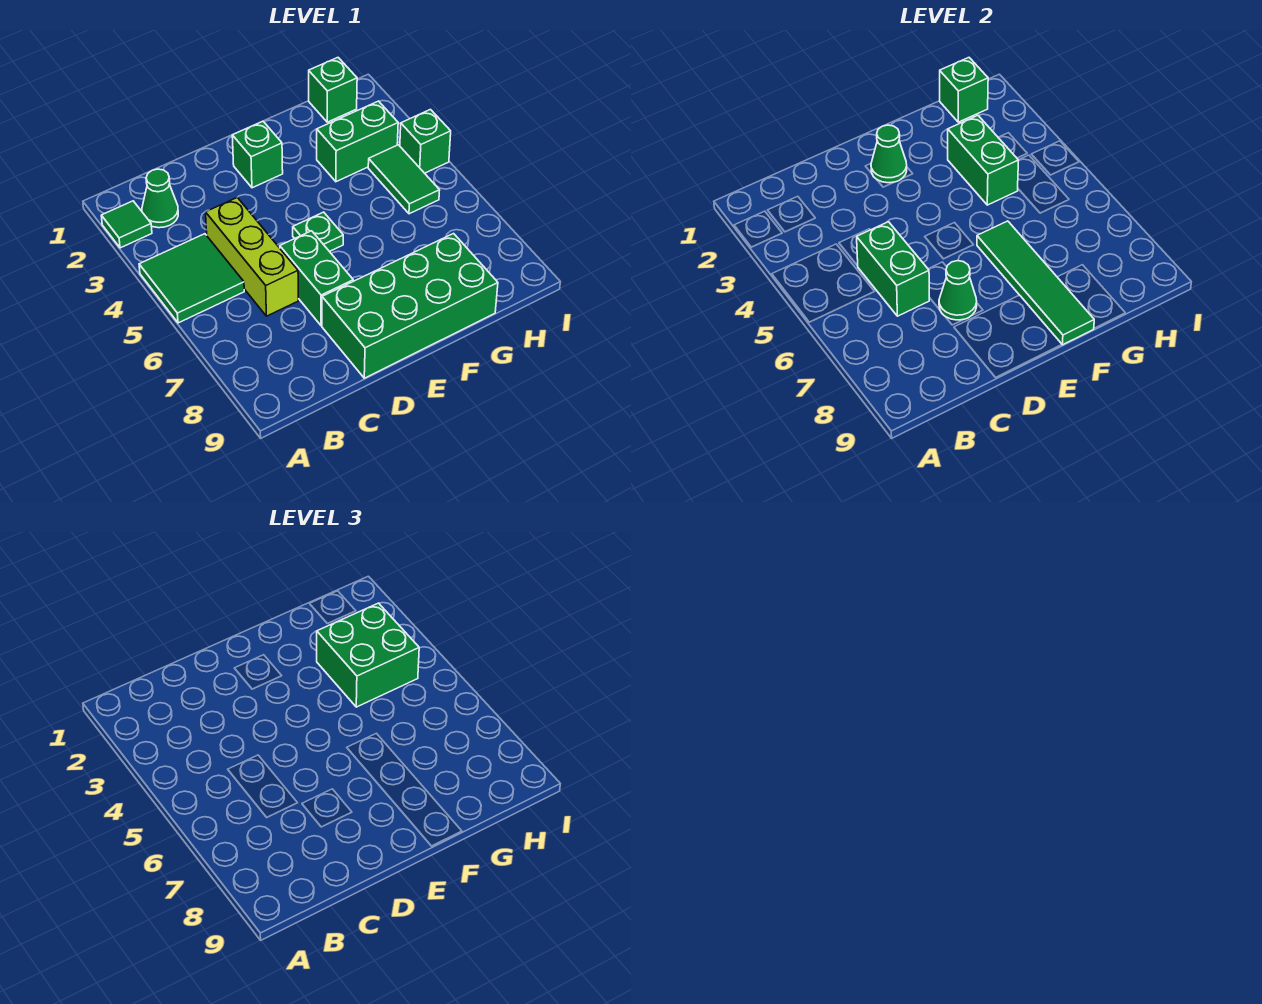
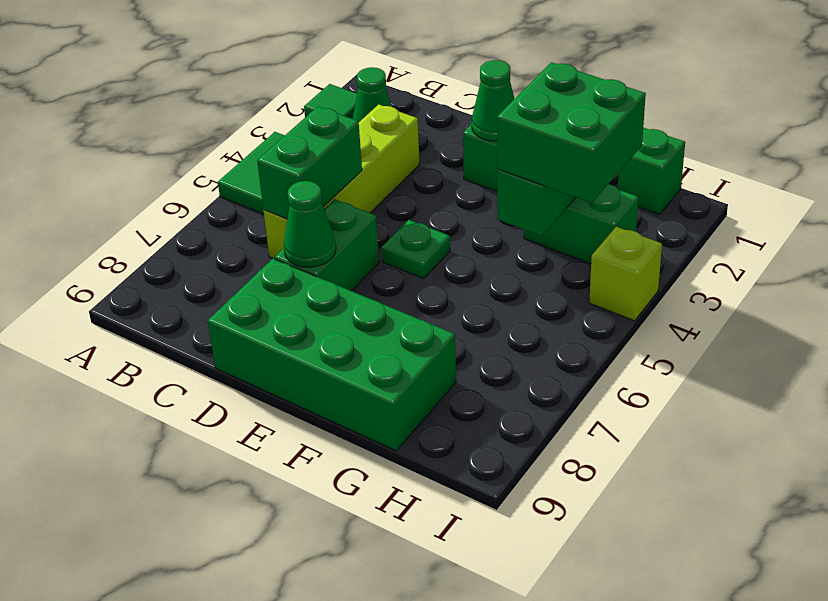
lime 1x3 brick [206,197,298,316] -> lime 1x4 brick [264,104,420,259]
green 1x4 tile [977,221,1094,345] -> none
green 1x1 brick [940,58,988,122] -> none
green 1x2 tile [368,145,440,214] -> none
green 1x1 brick [400,110,451,173] -> lime 1x1 brick [589,227,662,321]

